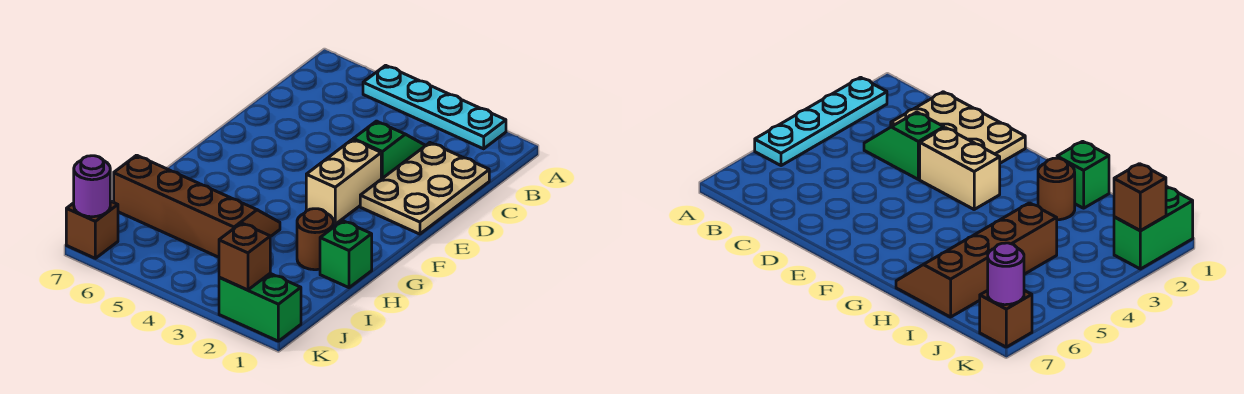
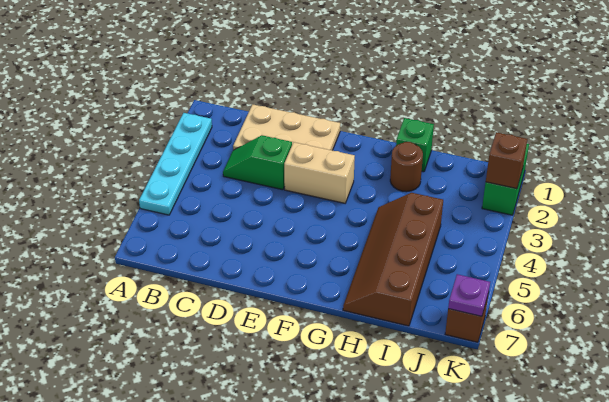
purple 1x1 round brick [74,156,110,217] -> purple 1x1 plate [448,274,490,316]

